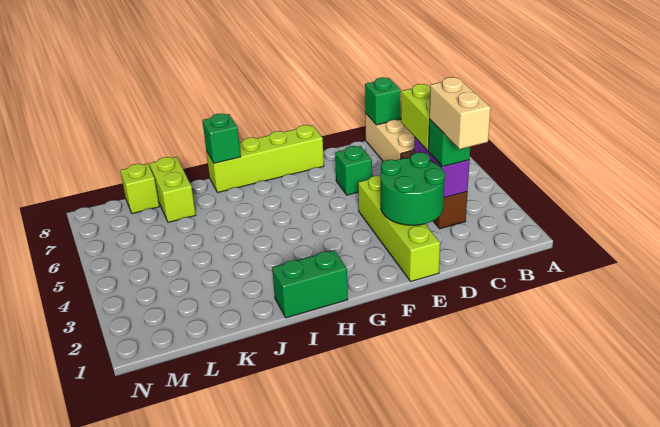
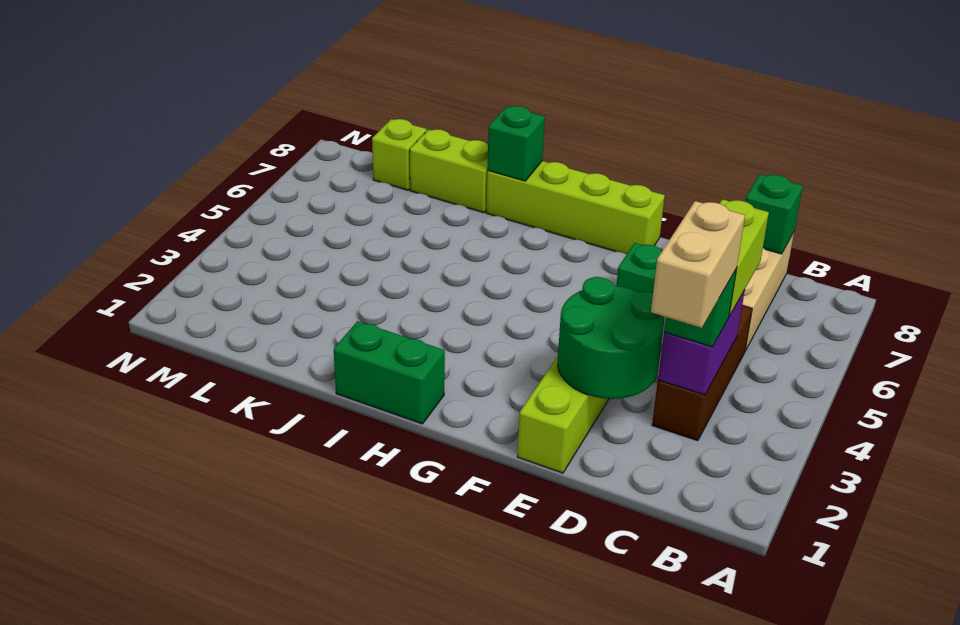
lime 1x2 brick [149,157,196,222] -> lime 1x2 brick turned to [410,129,488,213]

